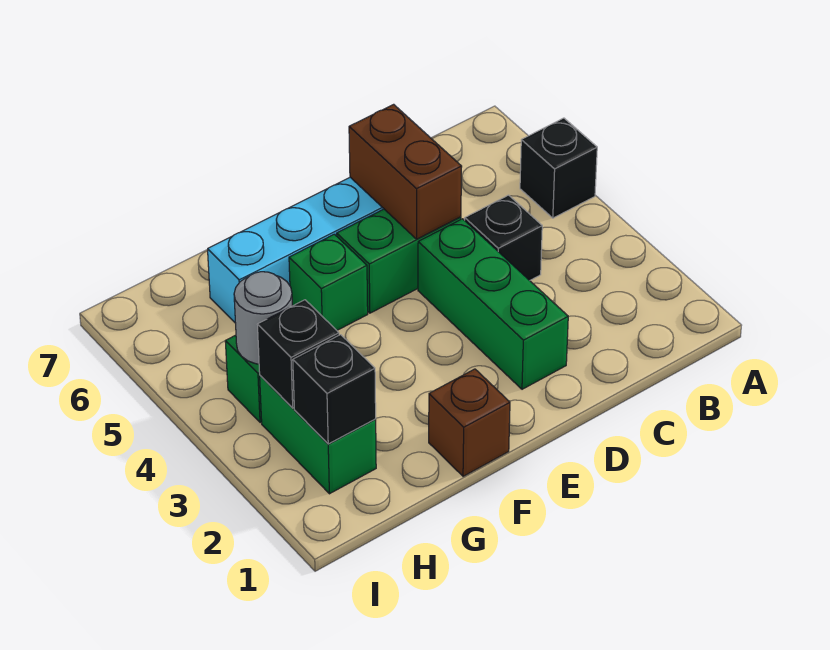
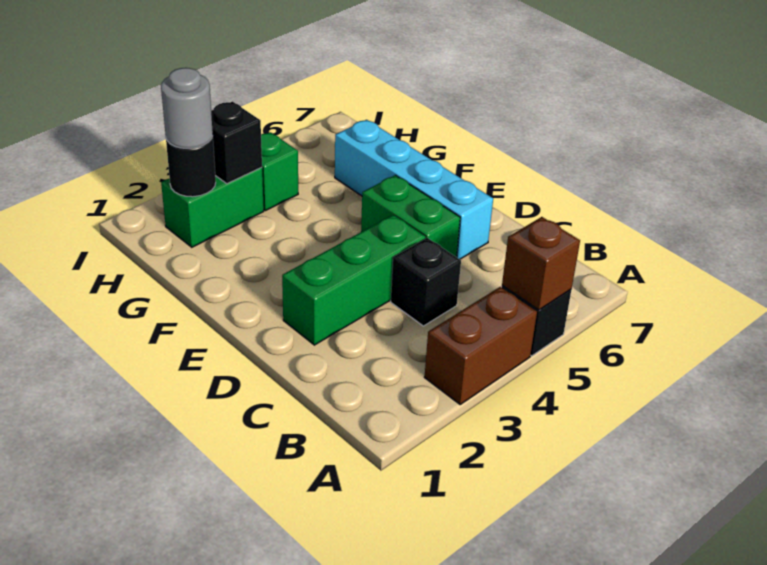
brown 1x2 brick [349,104,462,239] -> brown 1x2 brick moved to [424,287,537,404]
brown 1x1 brick [429,369,510,476] -> brown 1x1 brick moved to [502,217,580,310]
green 1x1 brick [289,234,368,330] -> none
black 1x1 brick [293,335,376,444] -> black 1x1 round brick [166,136,216,197]
grey 1x1 round brick [234,272,292,364] -> grey 1x1 round brick moved to [161,68,213,148]

